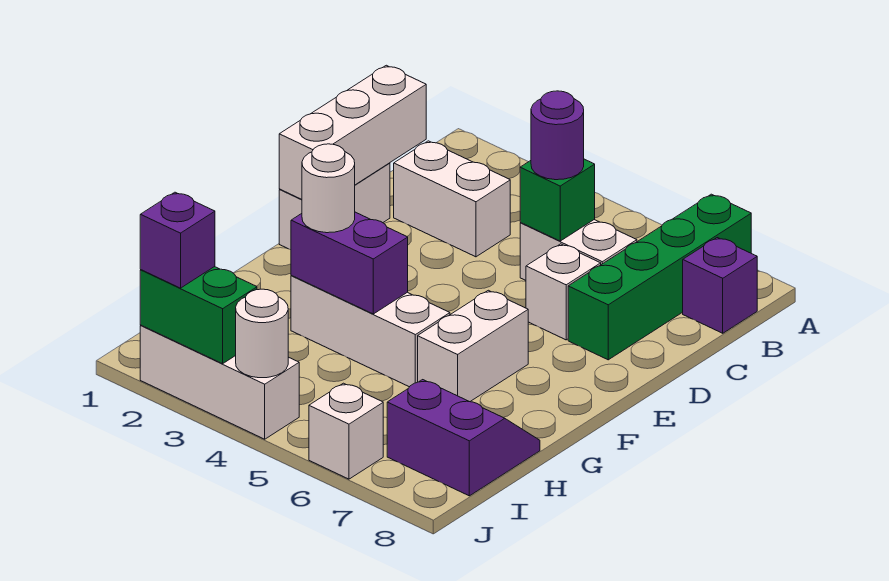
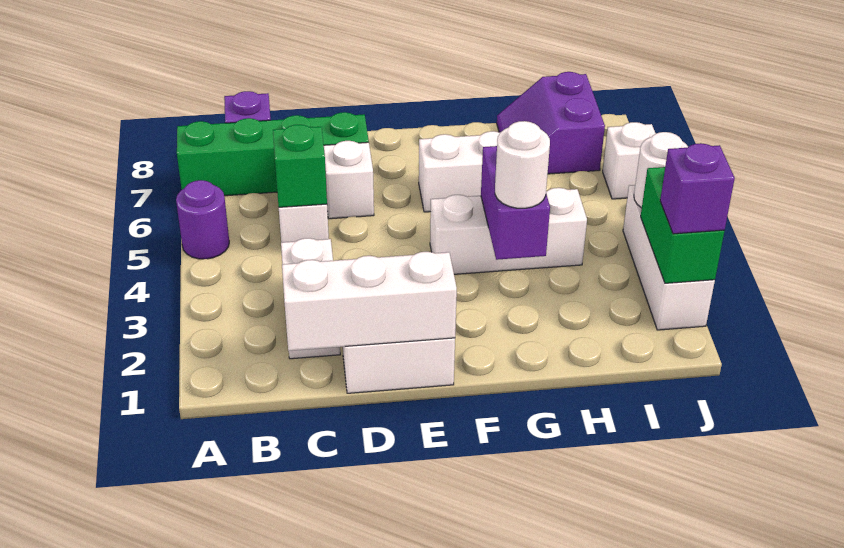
purple 1x1 round brick [531,91,584,180] -> purple 1x1 round brick moved to [176,180,229,259]
white 1x3 brick [291,276,450,387] -> white 1x3 brick turned to [430,188,587,274]

